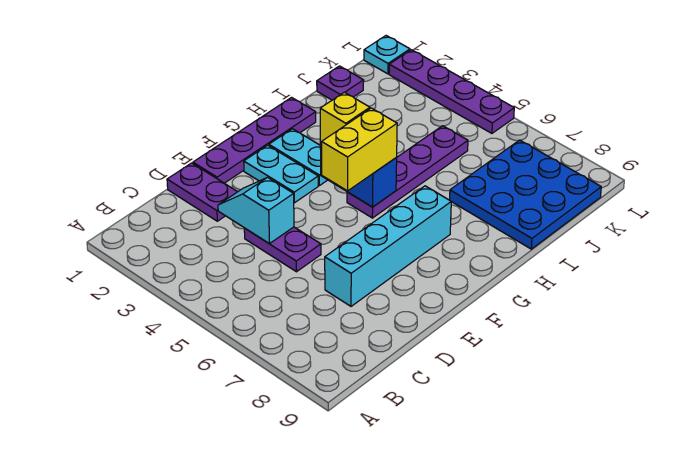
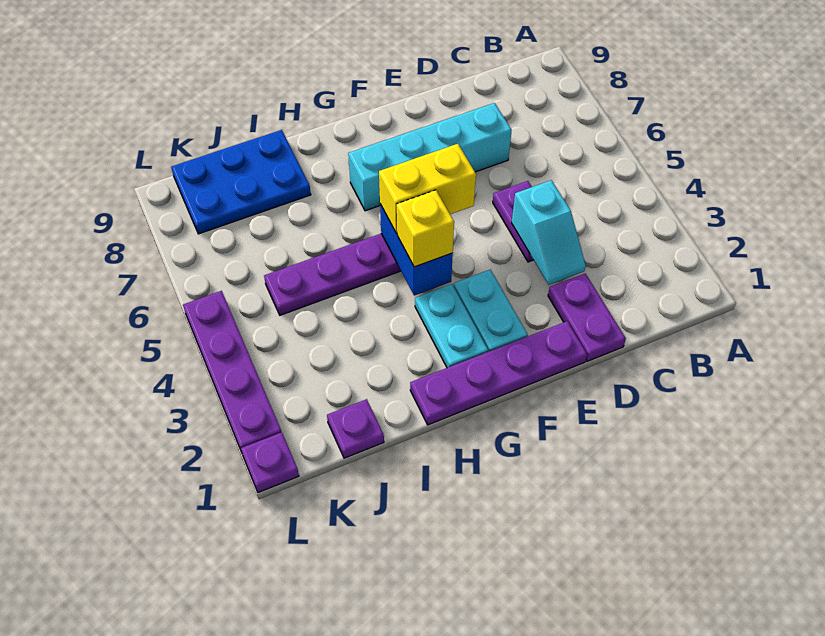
blue 3x3 plate [450,140,601,249] -> blue 2x3 plate [171,130,311,234]
cyan 1x1 plate [364,36,410,74] -> purple 1x1 plate [241,432,299,493]

